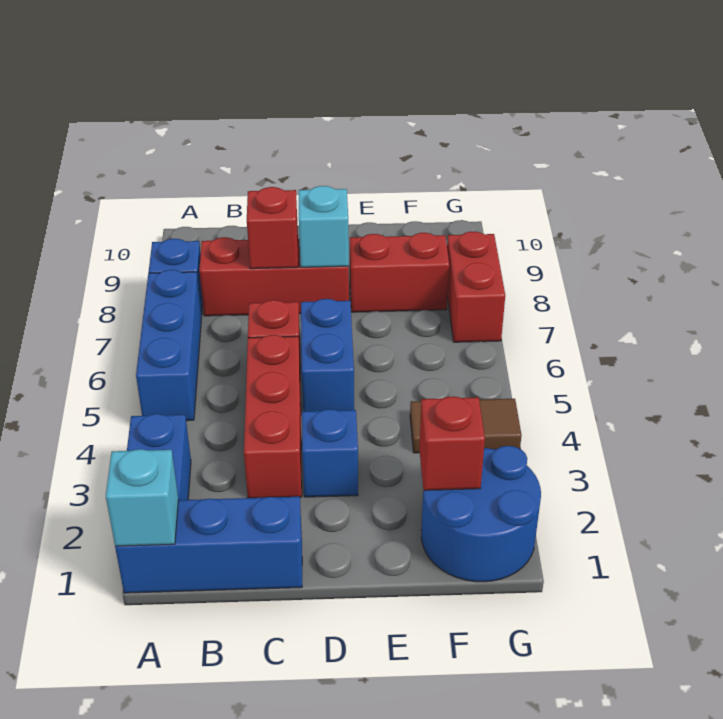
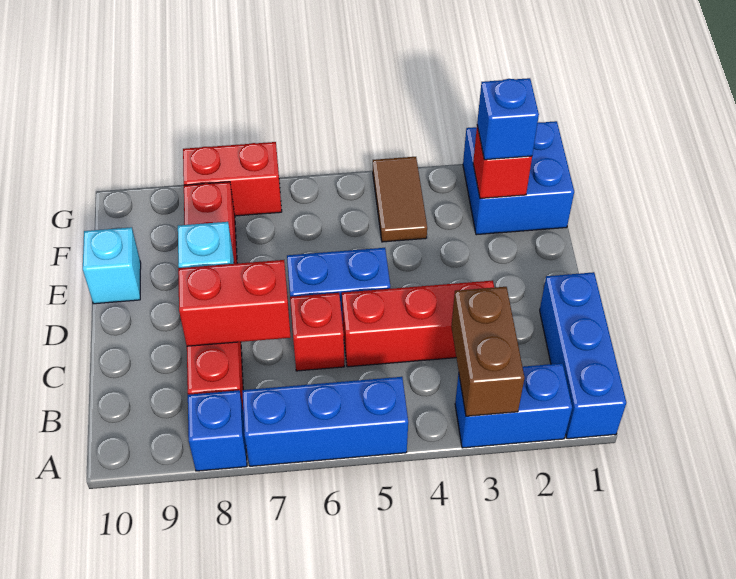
cyan 1x1 brick [106,449,178,546] -> cyan 1x1 brick moved to [83,227,141,304]
none -> brown 1x2 brick [451,287,525,416]
red 1x1 brick [247,187,298,269] -> red 1x2 brick [178,260,291,346]
blue 1x1 brick [302,409,358,497] -> blue 1x1 brick moved to [477,78,539,160]
blue 2x2 round brick [421,446,541,582] -> blue 2x2 brick [463,121,574,235]

